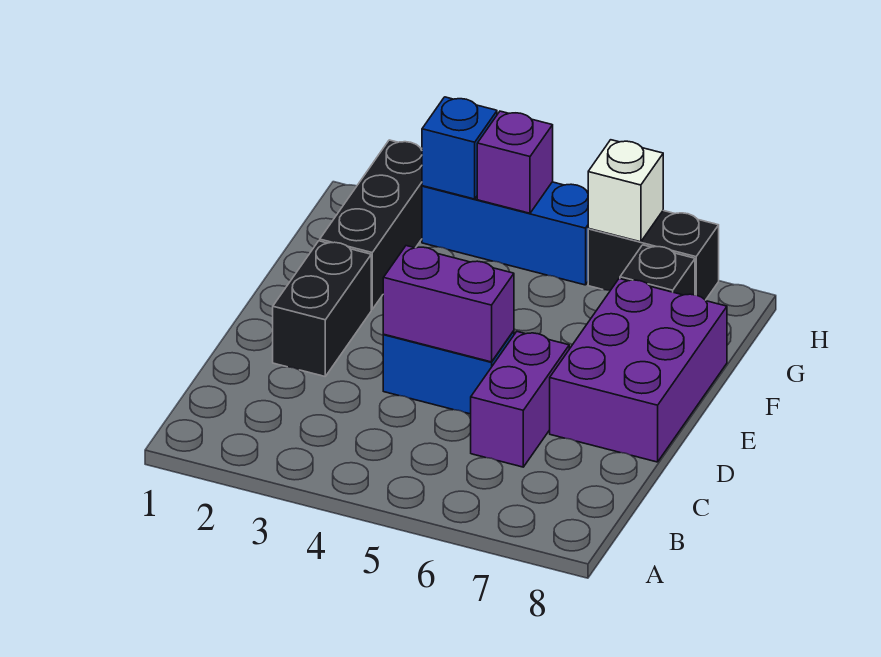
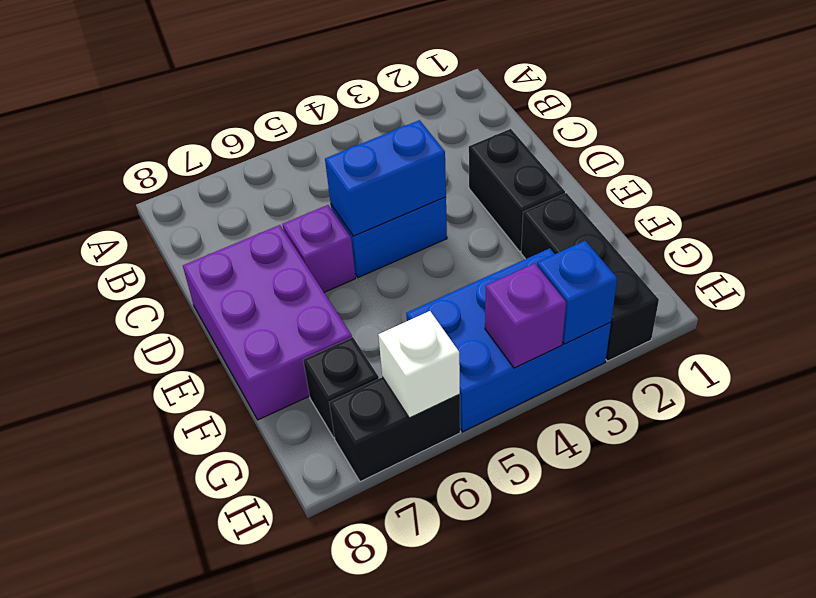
purple 1x2 brick [471,332,569,467] -> purple 1x1 brick [283,205,356,292]
purple 1x2 brick [383,246,514,362] -> blue 1x2 brick [325,120,446,236]
blue 1x3 brick [422,182,589,285] -> blue 2x3 brick [406,248,611,432]

